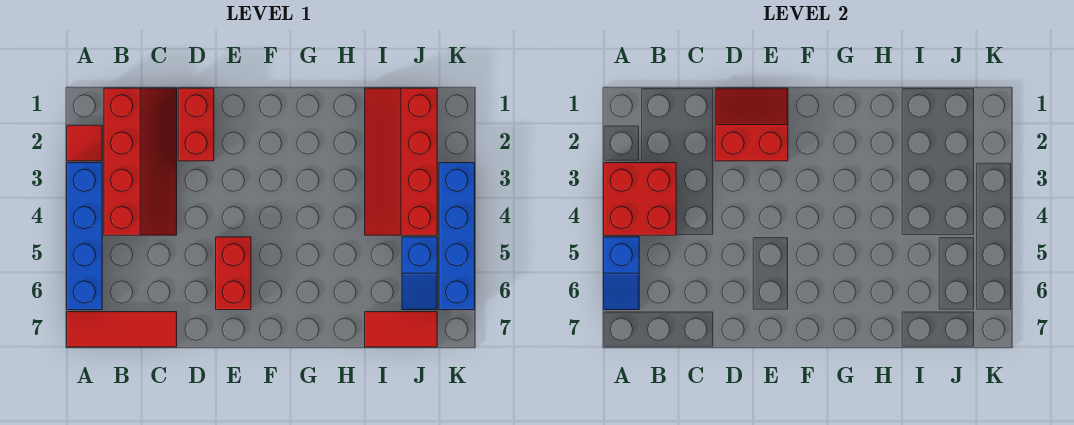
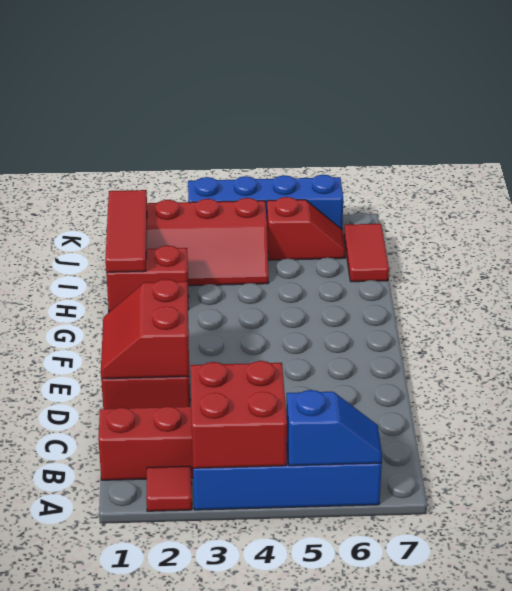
red 1x3 tile [67,312,177,347] -> red 1x3 tile moved to [105,190,147,272]
red 1x2 brick [216,237,251,310] -> red 1x2 brick moved to [106,246,189,312]
blue 1x2 slope [402,237,437,310] -> red 1x2 slope [267,197,345,260]

